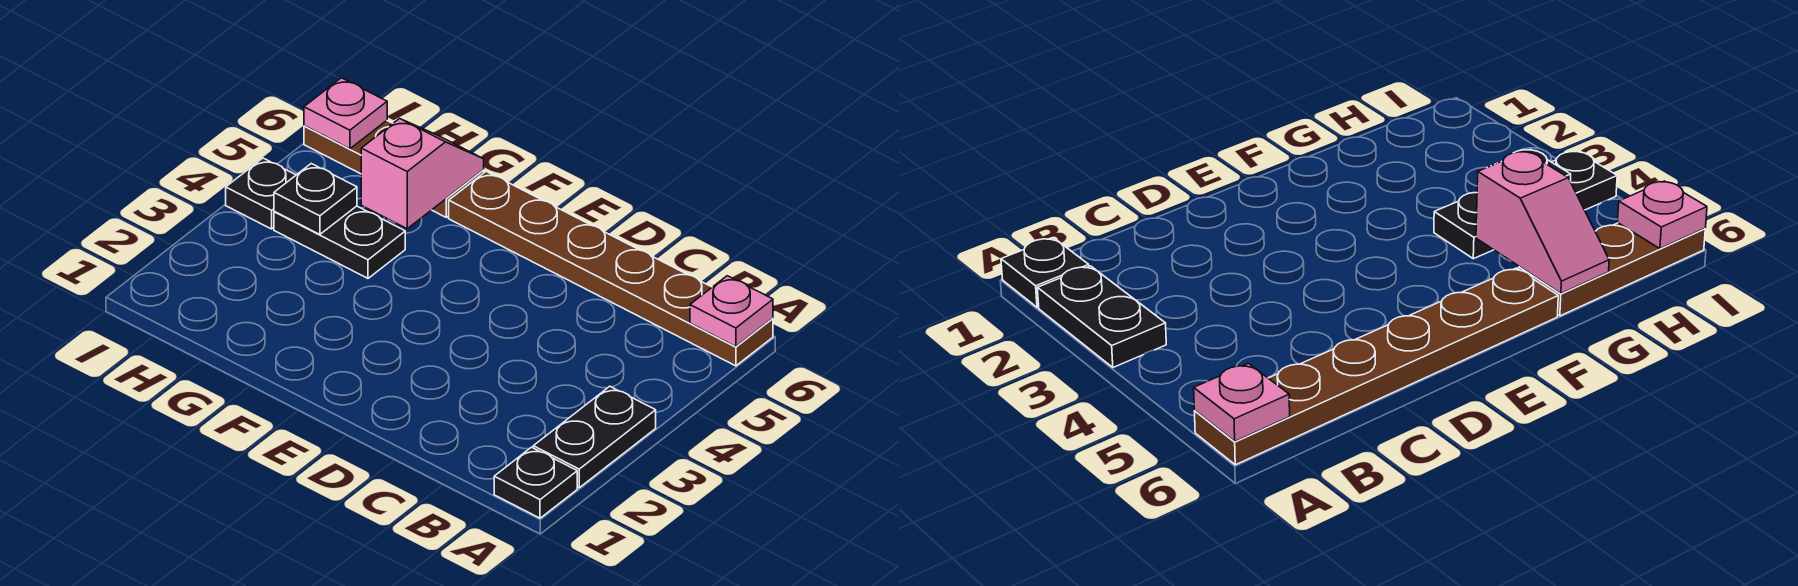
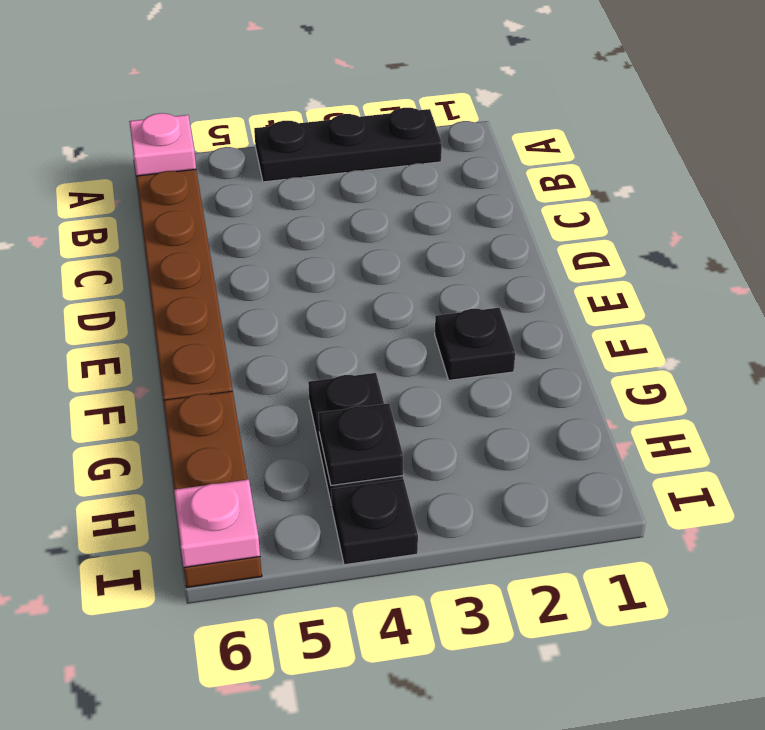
black 1x1 plate [494,447,577,518] -> black 1x1 plate moved to [435,308,515,380]
black 1x2 plate [533,386,656,488] -> black 1x3 plate [254,108,442,182]
pink 1x2 slope [361,119,484,229] -> none

